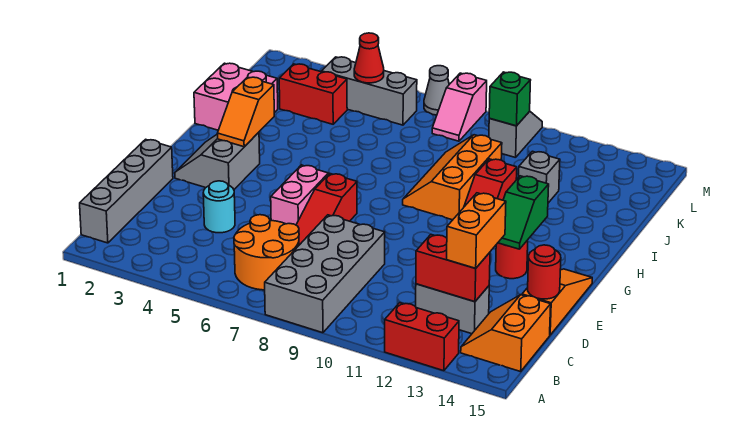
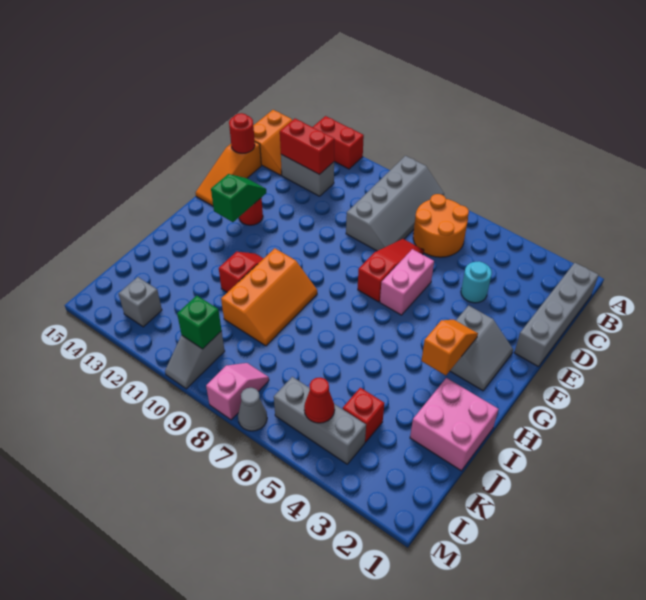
grey 2x4 brick [265,215,385,333] -> grey 2x4 slope [346,156,444,251]
orange 1x2 brick [447,193,506,268] -> none
grey 1x1 brick [519,151,560,203] -> grey 1x1 brick moved to [119,277,162,327]
red 1x2 brick [279,64,347,124] -> red 1x1 brick [343,388,384,442]

